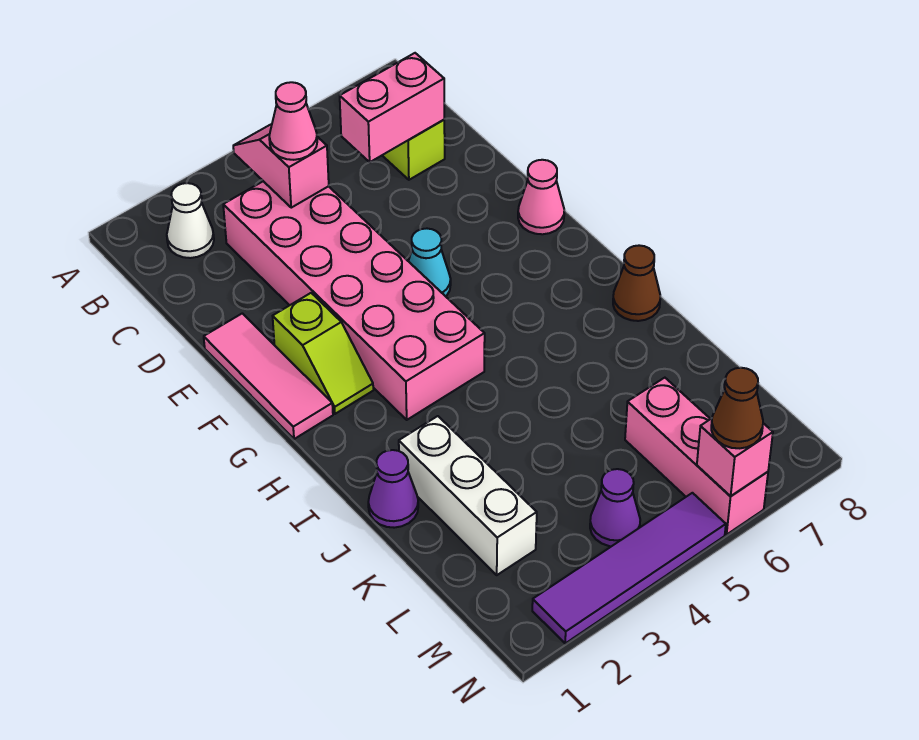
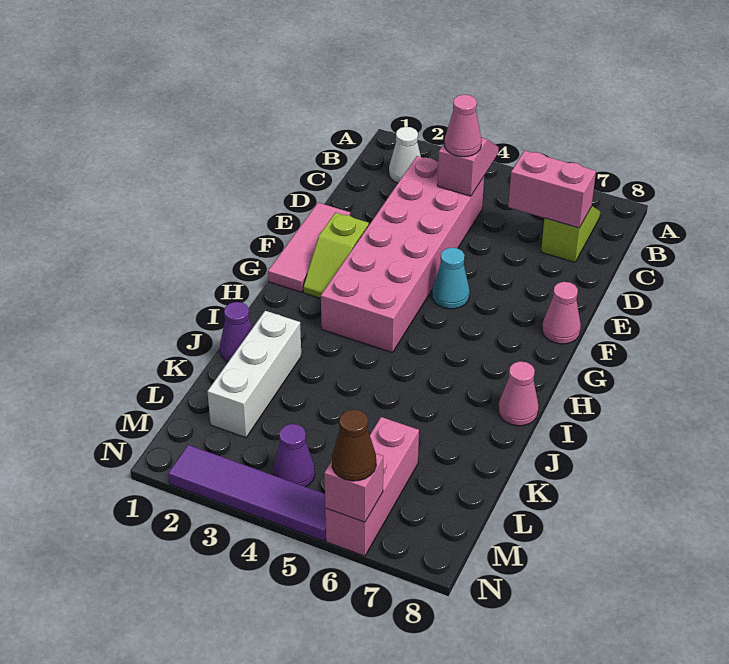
brown 1x1 cone [613,245,660,321] -> pink 1x1 cone [498,361,539,426]

